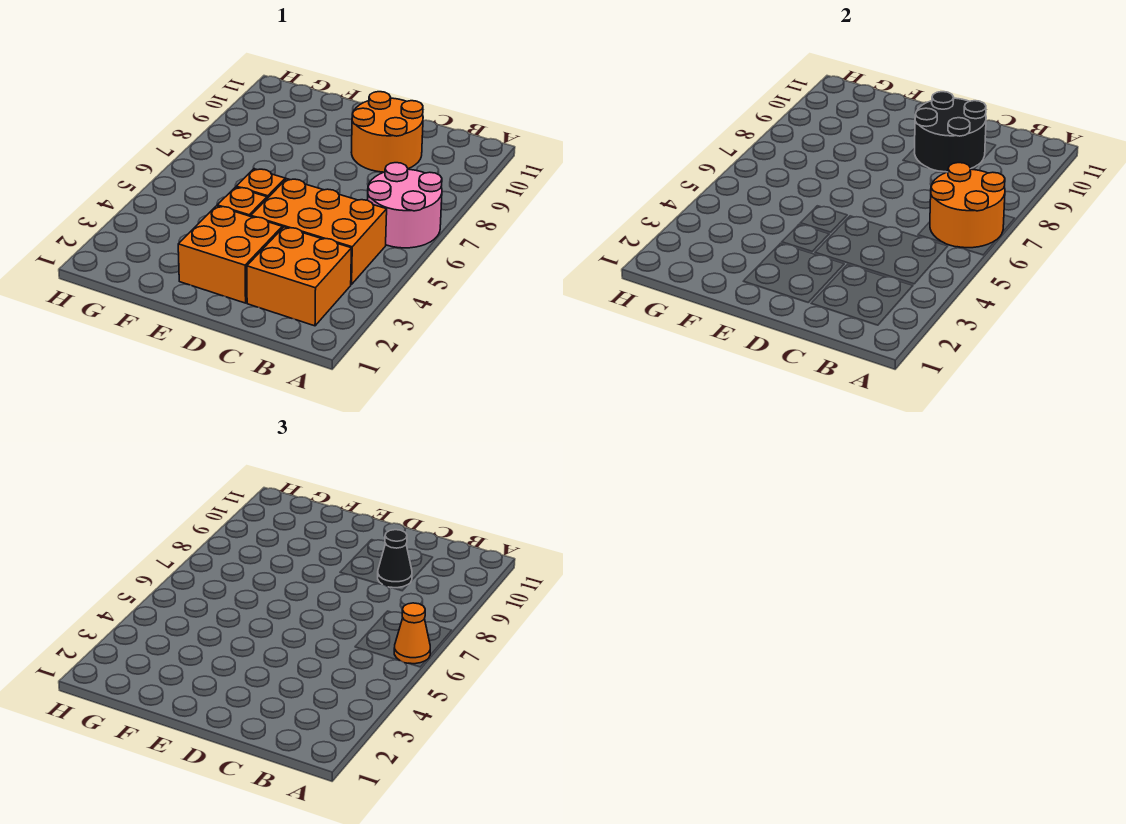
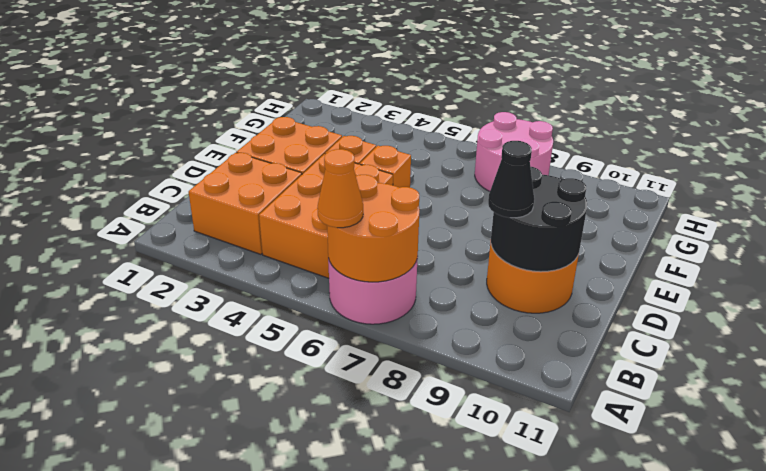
none -> pink 2x2 round brick [475,112,553,191]

